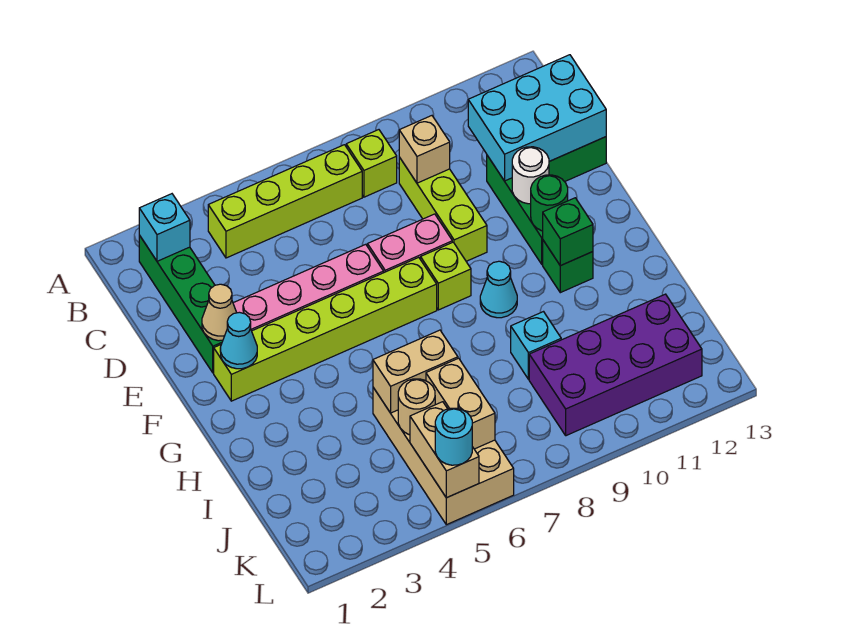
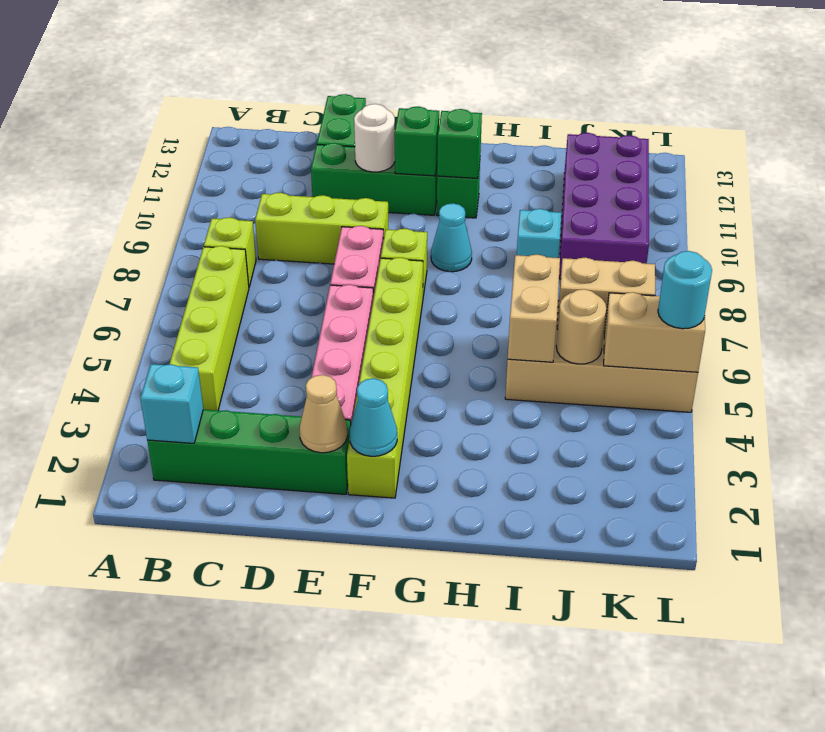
tan 1x1 brick [399,116,450,183] -> none
cyan 2x3 brick [468,55,606,181] -> none
green 1x1 round brick [531,175,568,231] -> green 1x1 brick [395,106,439,176]

